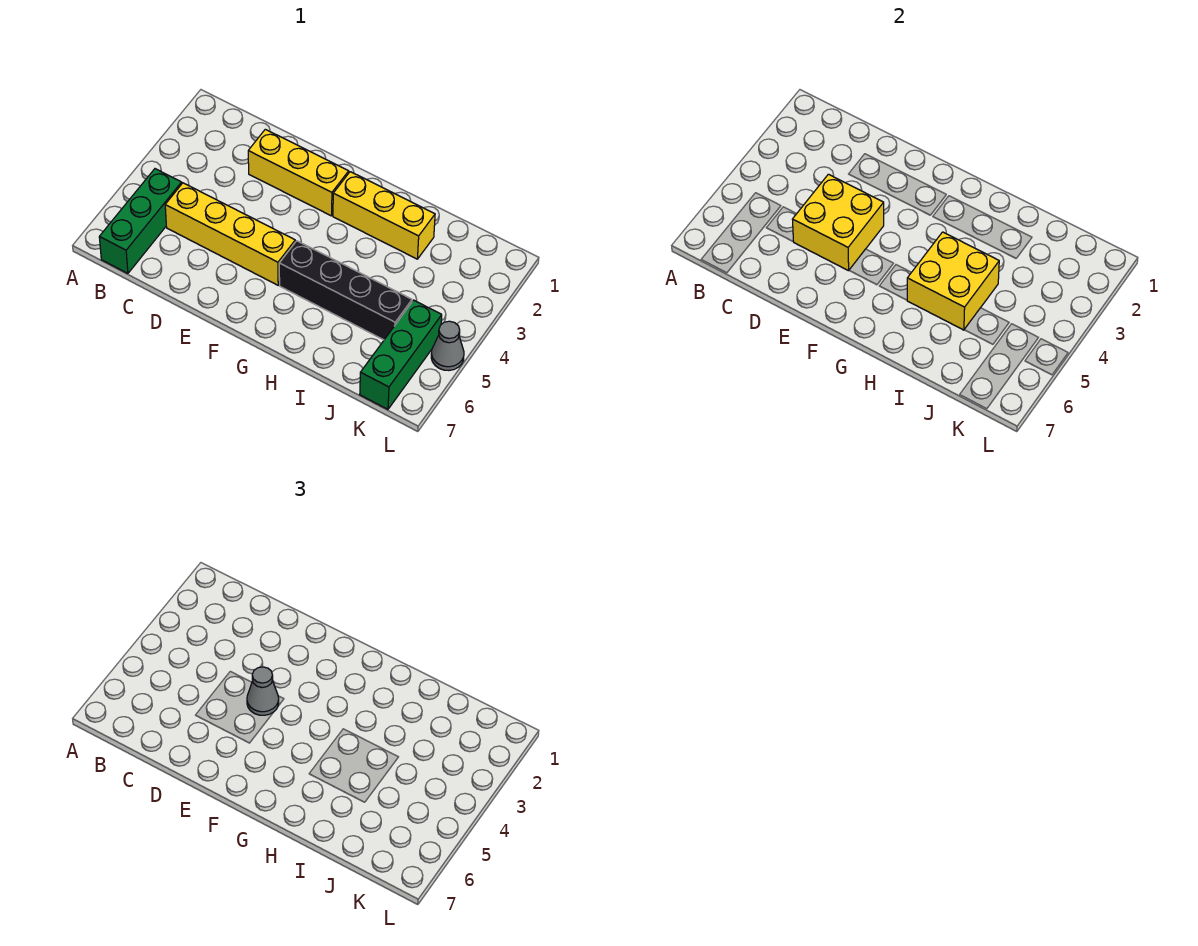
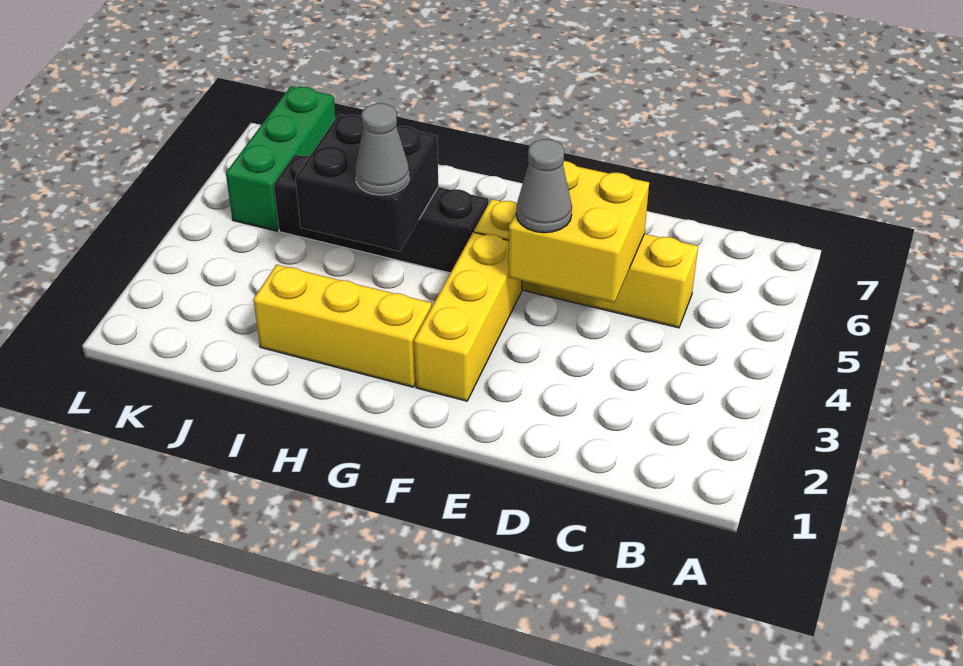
green 1x3 brick [99,169,182,273] -> none
yellow 1x3 brick [248,129,349,216] -> yellow 1x3 brick turned to [414,232,522,401]
yellow 2x2 brick [907,232,999,330] -> black 2x2 brick [295,114,438,251]
grey 1x1 cone [431,321,464,370] -> grey 1x1 cone moved to [355,103,409,195]

